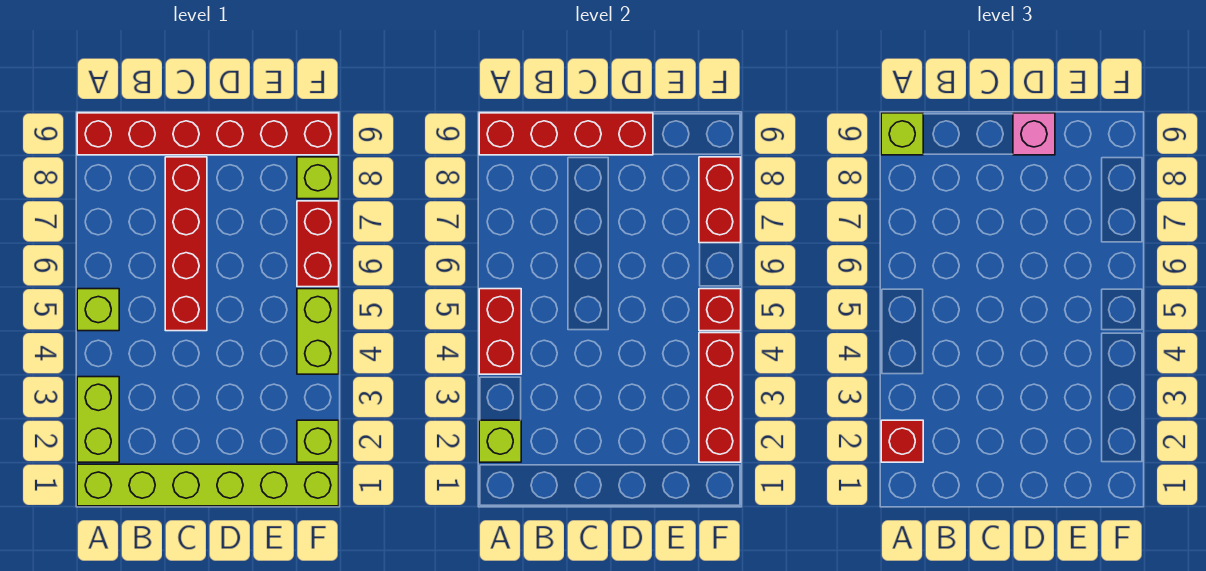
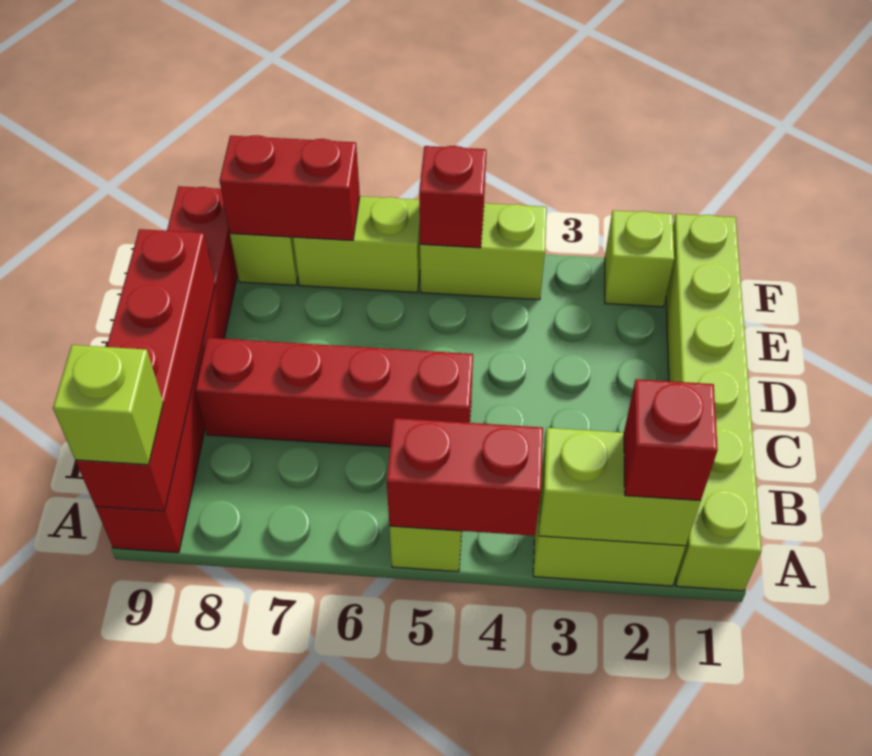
lime 1x1 brick [479,420,521,462] -> lime 1x2 brick [539,428,701,546]
pink 1x1 brick [1013,113,1055,155] -> none
red 1x3 brick [699,333,741,462] -> none
red 1x2 brick [297,201,339,287] -> lime 1x2 brick [293,196,420,293]

